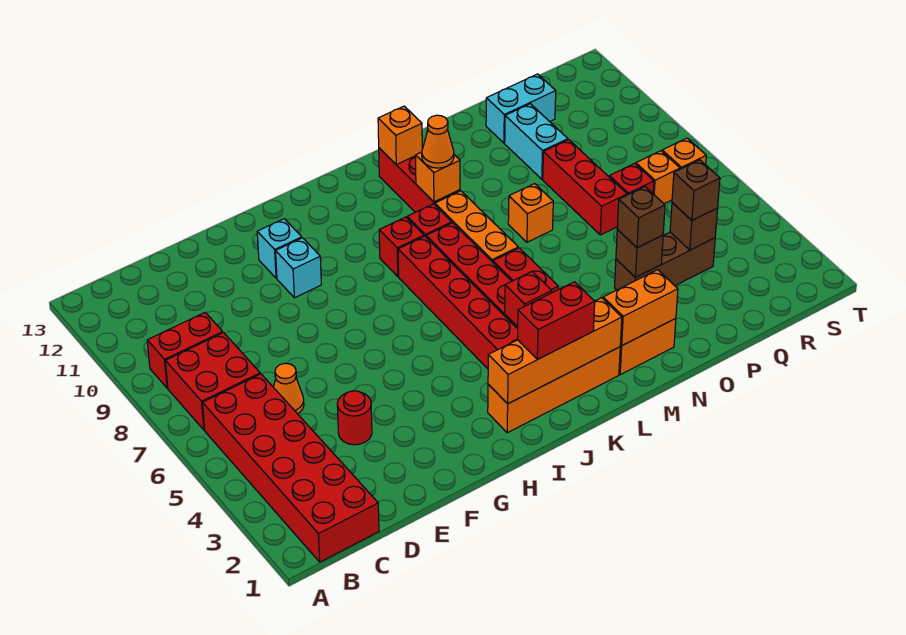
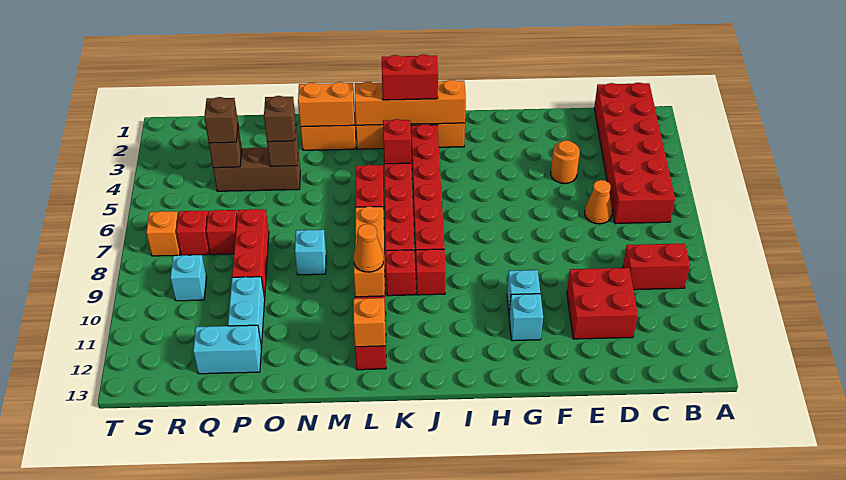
red 2x2 brick [165,333,260,430] -> red 2x2 brick moved to [567,268,638,339]
red 1x1 round brick [337,391,372,445] -> orange 1x1 round brick [551,140,580,183]
orange 1x1 brick [508,184,553,242] -> cyan 1x1 brick [295,230,326,275]
orange 1x1 brick [636,151,680,204] -> red 1x1 brick [176,210,209,255]
none -> cyan 1x1 brick [170,255,207,301]

